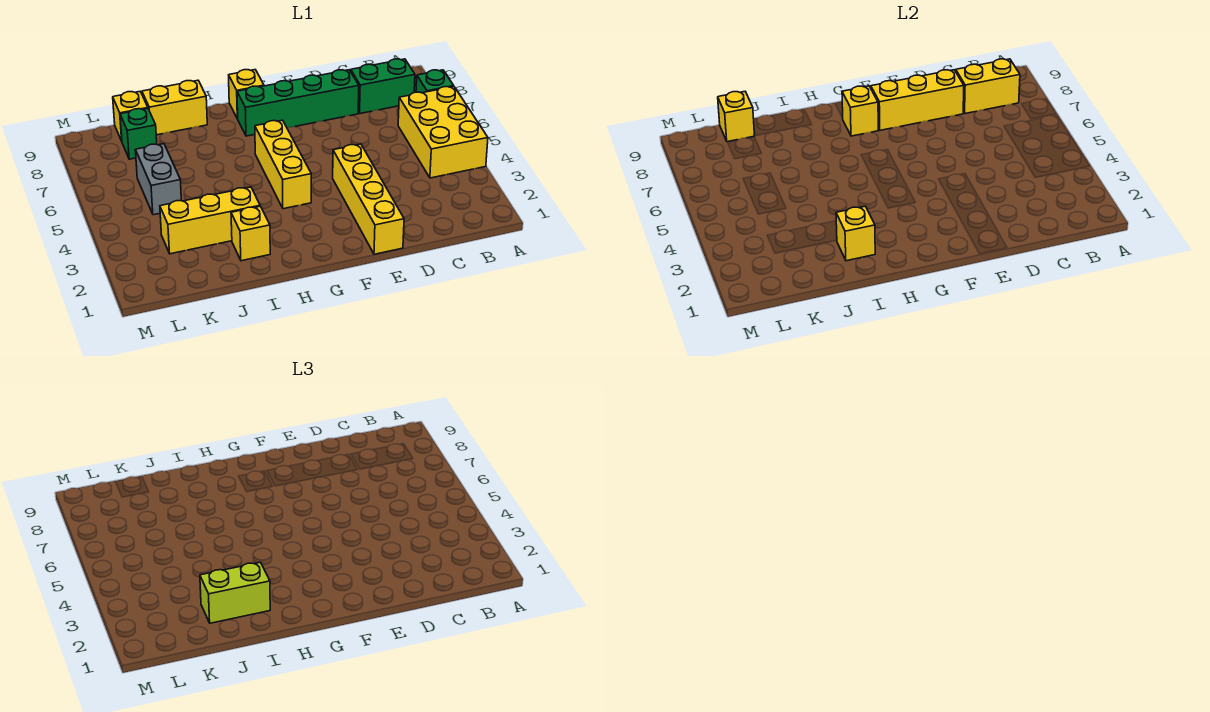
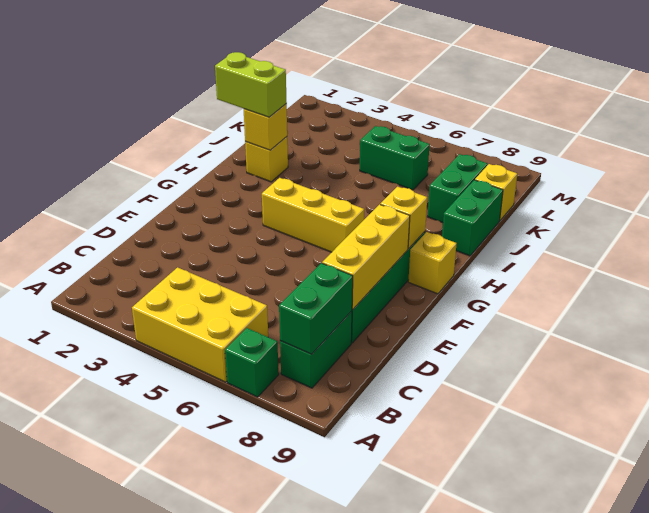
yellow 1x2 brick [956,59,1020,114] -> green 1x2 brick [279,263,353,354]
yellow 1x4 brick [333,144,404,254] -> none
lime 1x2 brick [200,562,270,623] -> lime 1x2 brick turned to [215,52,287,117]
yellow 1x3 brick [160,187,260,254] -> none
yellow 1x2 brick [142,80,207,135] -> green 1x2 brick [442,180,503,256]
grey 1x2 brick [135,144,181,215] -> green 1x2 brick [360,126,430,190]
green 1x1 brick [120,109,157,159] -> green 1x2 brick [428,154,487,223]
yellow 1x1 brick [718,92,755,142] -> none

